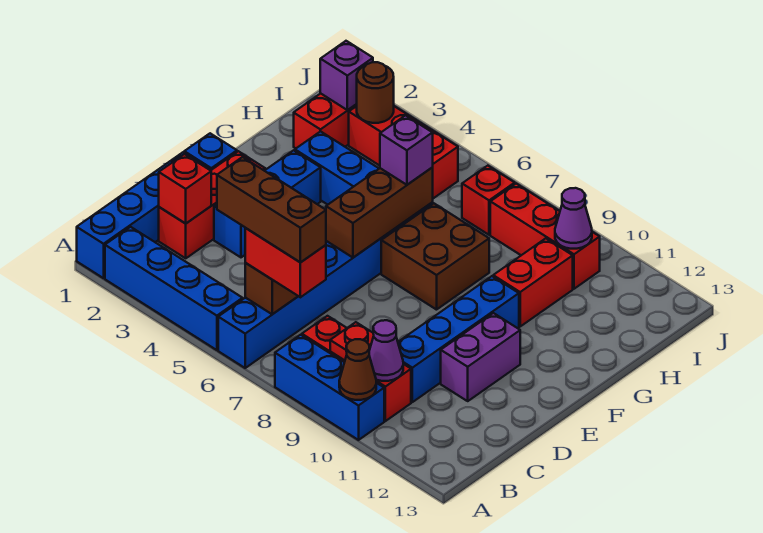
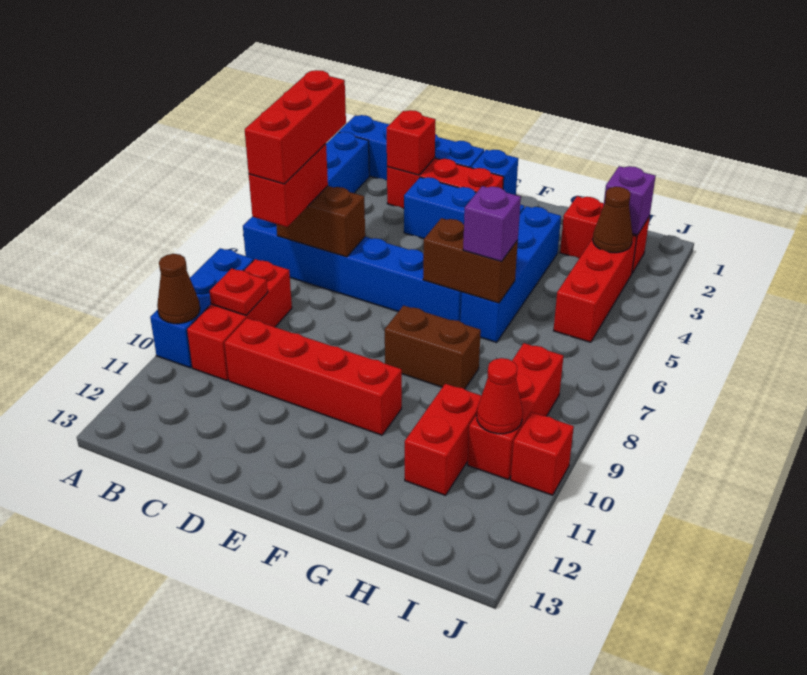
brown 1x3 brick [217,157,326,263] -> red 1x3 brick [245,70,346,184]
purple 1x1 cone [369,320,403,381] -> none
blue 1x4 brick [398,276,519,402] -> red 1x4 brick [224,318,402,435]
purple 1x2 brick [441,313,520,401] -> none
brown 1x3 brick [326,168,433,258] -> brown 1x2 brick [423,218,518,303]
brown 2x2 brick [381,203,489,310] -> brown 1x2 brick [385,306,481,389]
red 1x2 brick [493,238,573,326] -> red 1x2 brick turned to [405,384,481,495]
brown 1x1 round brick [357,62,394,123] -> brown 1x1 cone [593,187,633,253]
red 1x1 brick [462,166,515,235] -> red 1x1 brick moved to [511,412,574,495]
purple 1x1 cone [555,188,592,249] -> red 1x1 cone [477,358,523,434]

